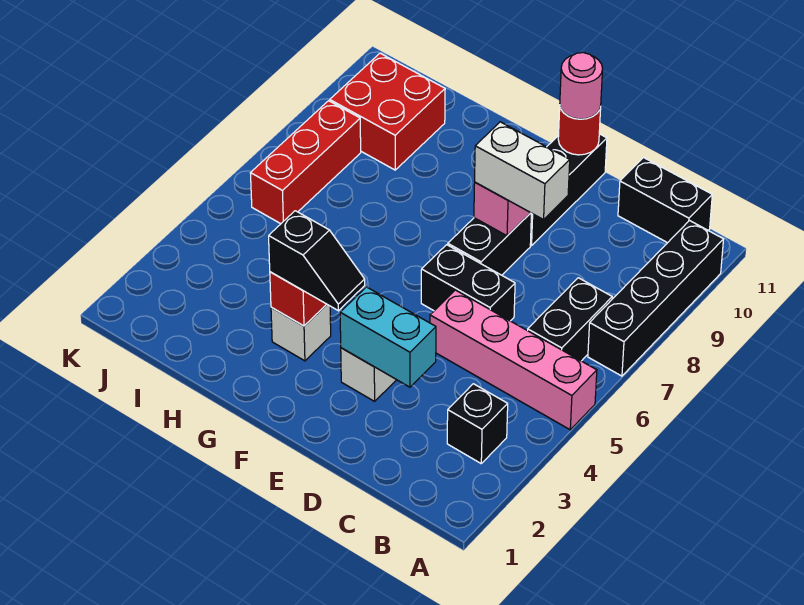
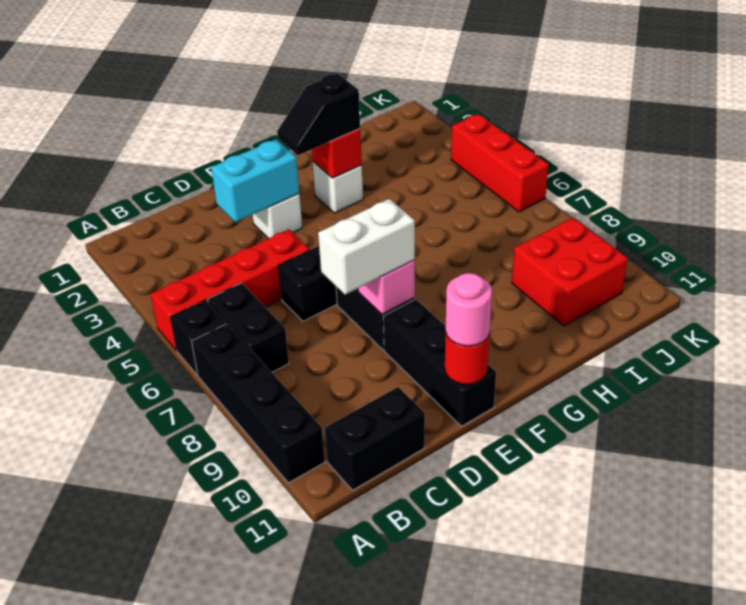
pink 1x4 brick [430,290,597,430] -> red 1x4 brick [151,229,310,351]
black 1x1 brick [447,384,508,463] -> black 1x1 brick moved to [171,300,226,375]
red 1x3 brick [250,101,361,224] -> red 1x3 brick moved to [451,114,549,212]

